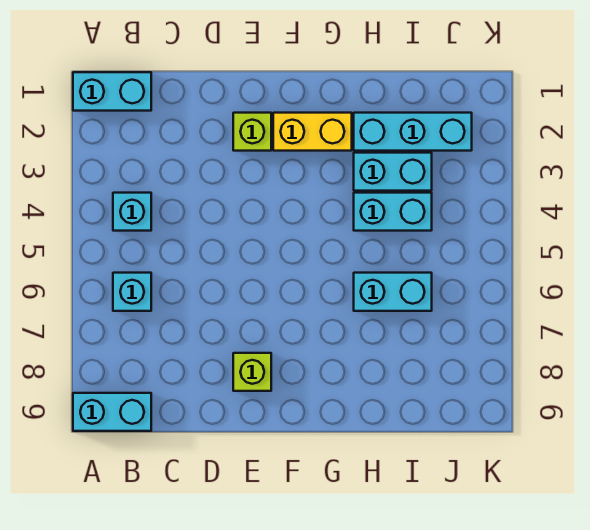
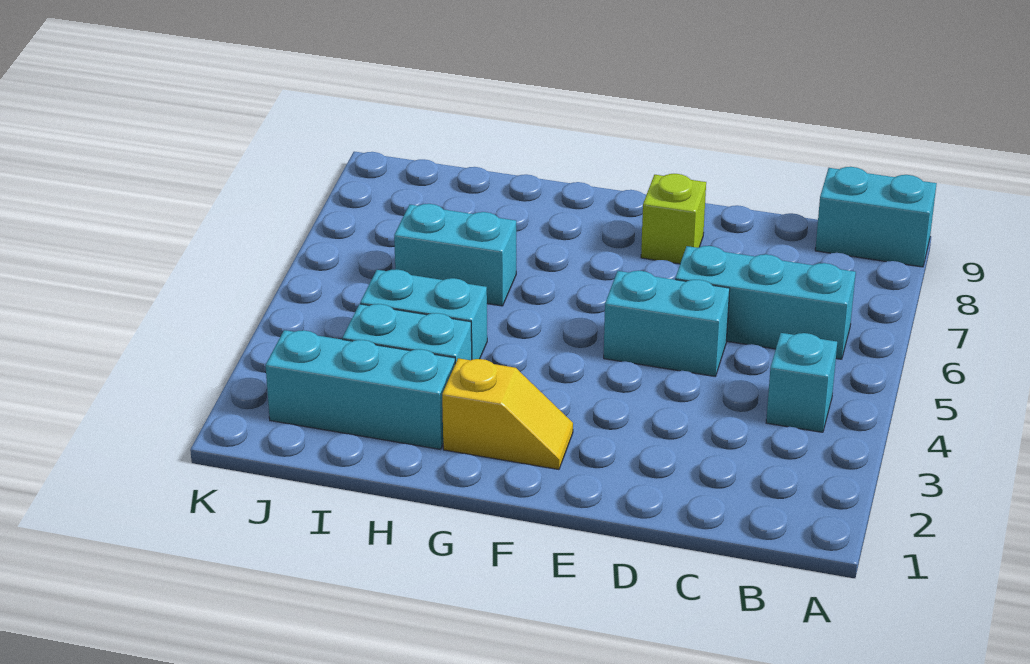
cyan 1x2 brick [73,72,151,111] -> cyan 1x2 brick moved to [604,271,730,376]
cyan 1x1 brick [113,273,151,311] -> cyan 1x3 brick [675,246,856,359]
lime 1x1 brick [233,113,271,151] -> none
yellow 1x2 brick [273,113,352,151] -> yellow 1x2 slope [442,358,573,470]

